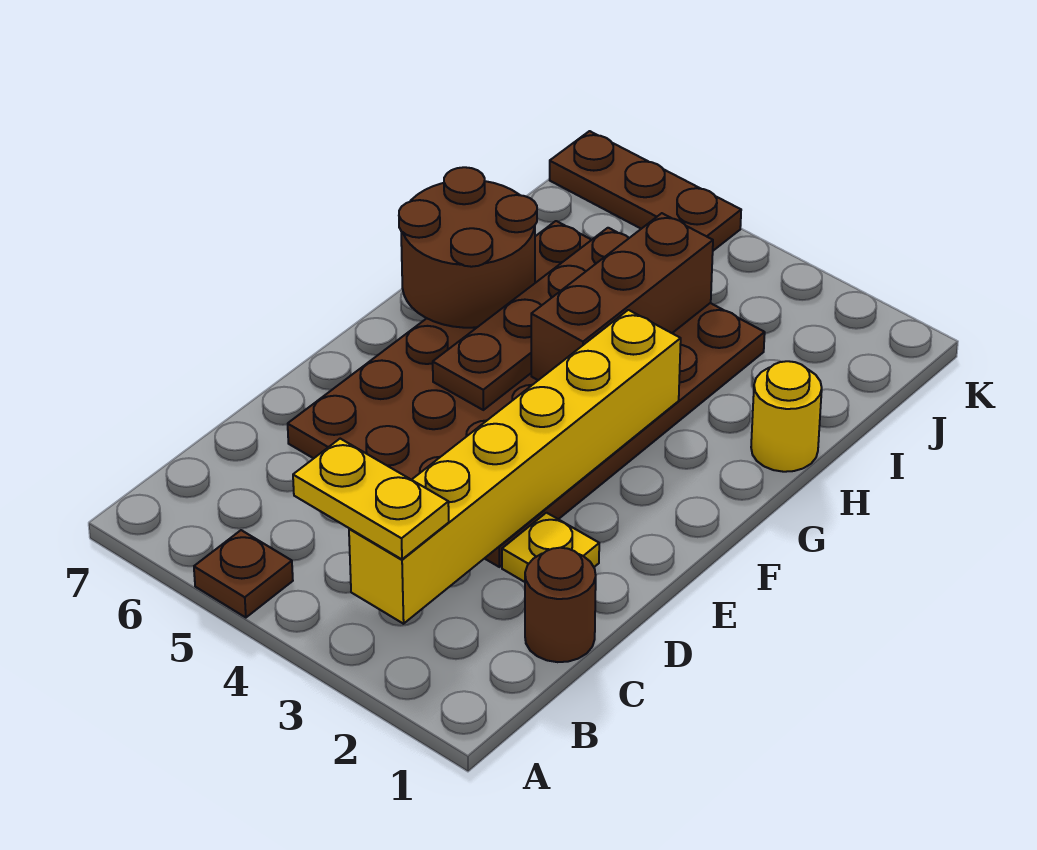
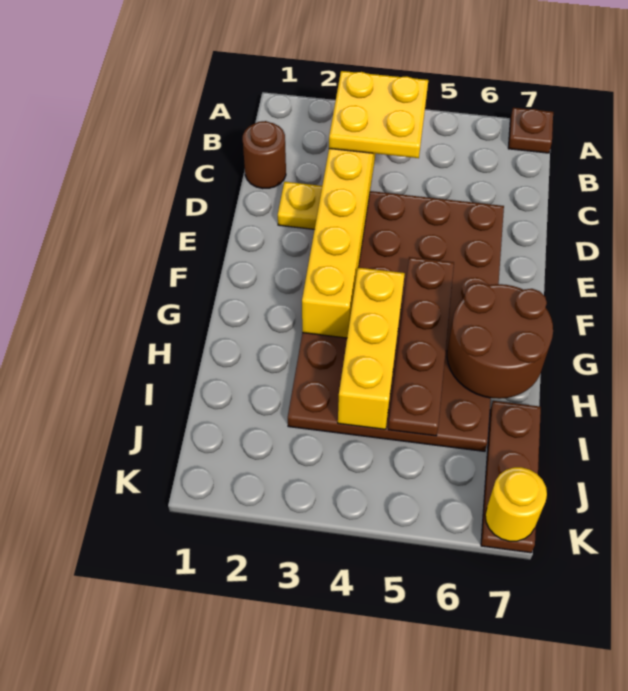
brown 1x1 plate [194,530,293,618] -> brown 1x1 plate moved to [508,108,553,153]
yellow 1x2 plate [293,439,449,559] -> yellow 2x2 plate [329,71,428,158]
brown 1x3 brick [531,213,713,380] -> yellow 1x3 brick [338,268,405,429]
yellow 1x1 round brick [751,361,822,472] -> yellow 1x1 round brick moved to [485,467,547,541]
brown 1x3 plate [550,131,741,251] -> brown 1x3 plate turned to [481,401,541,553]

